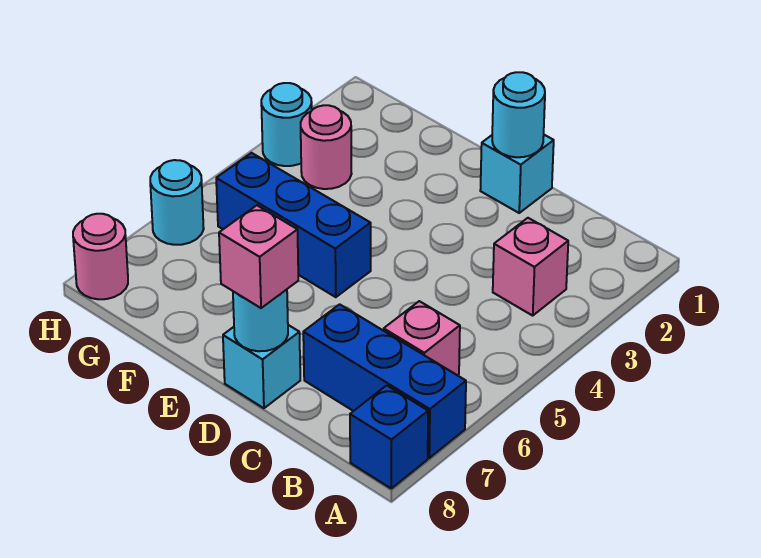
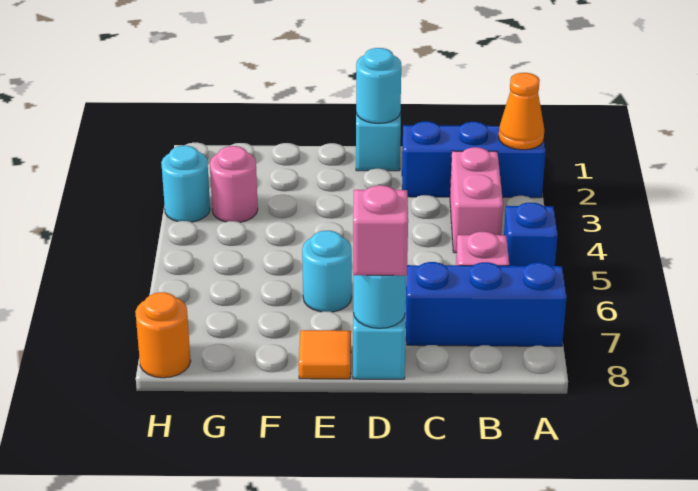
none -> orange 1x1 cone [499,73,544,150]
blue 1x1 brick [350,385,428,488] -> blue 1x1 brick moved to [504,203,558,266]
pink 1x1 brick [493,218,568,316] -> pink 1x2 brick [450,147,503,253]
blue 1x3 brick [216,153,371,297] -> blue 1x3 brick moved to [402,121,546,198]
none -> orange 1x1 tile [299,330,351,379]
cyan 1x1 round brick [150,160,204,245] -> cyan 1x1 round brick moved to [302,231,352,312]
pink 1x1 round brick [73,214,128,299] -> orange 1x1 round brick [135,292,191,378]

